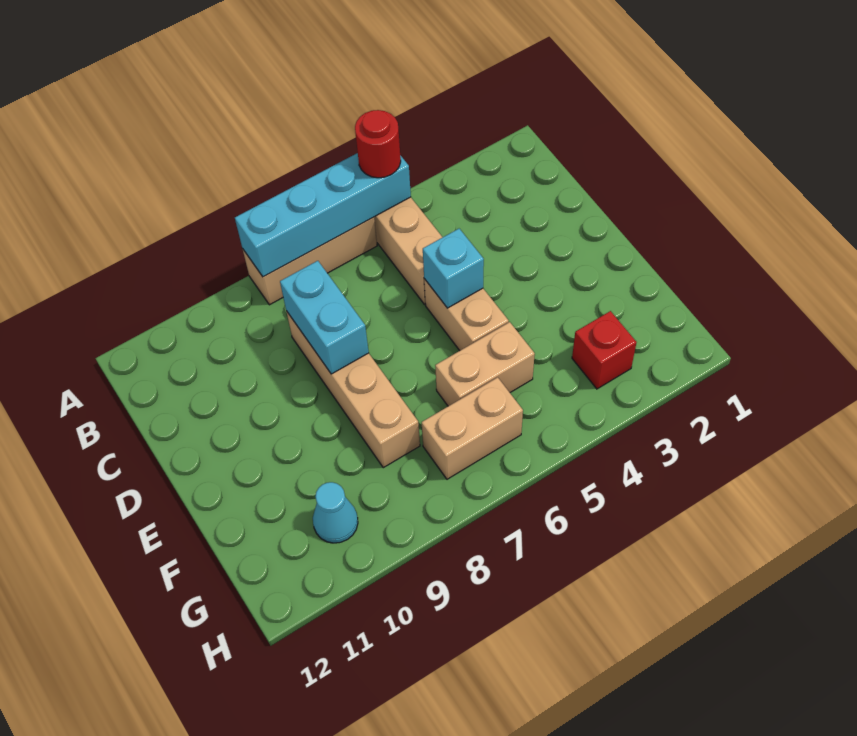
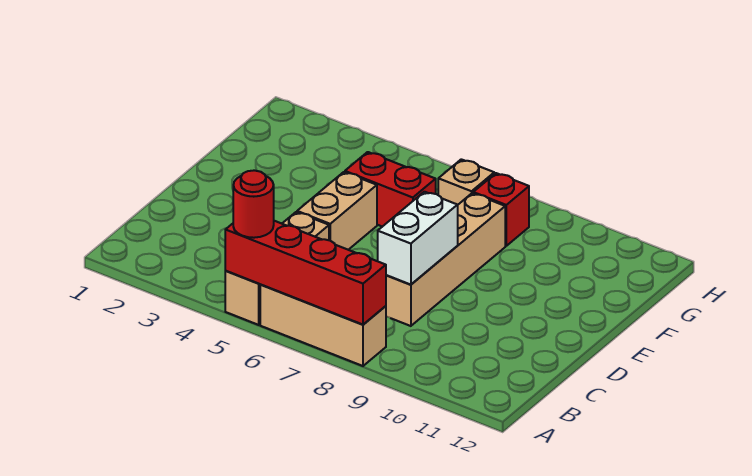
cyan 1x4 brick [235,153,411,277] -> red 1x4 brick [225,221,386,325]
cyan 1x2 brick [280,261,369,374] -> white 1x2 brick [378,192,458,285]
cyan 1x1 brick [423,229,484,308] -> none
tan 1x2 brick [435,322,535,406] -> red 1x2 brick [345,152,436,227]
red 1x1 brick [572,311,637,389] -> red 1x1 brick moved to [473,173,529,246]
tan 1x2 brick [422,377,523,479] -> tan 1x1 brick [438,159,494,205]
cyan 1x1 cone [313,482,358,543] -> none

